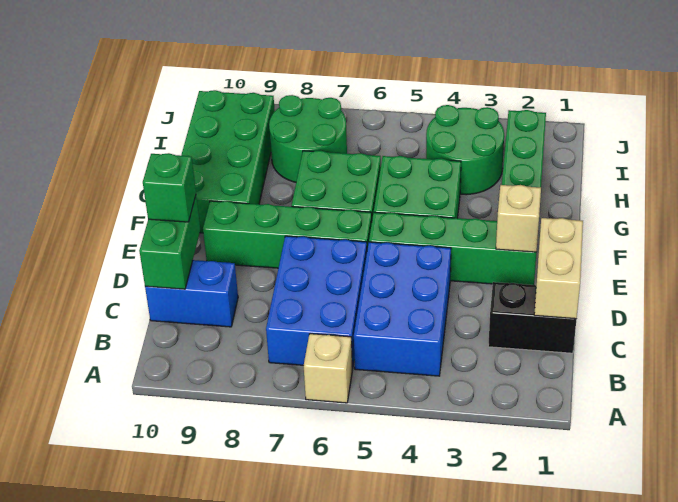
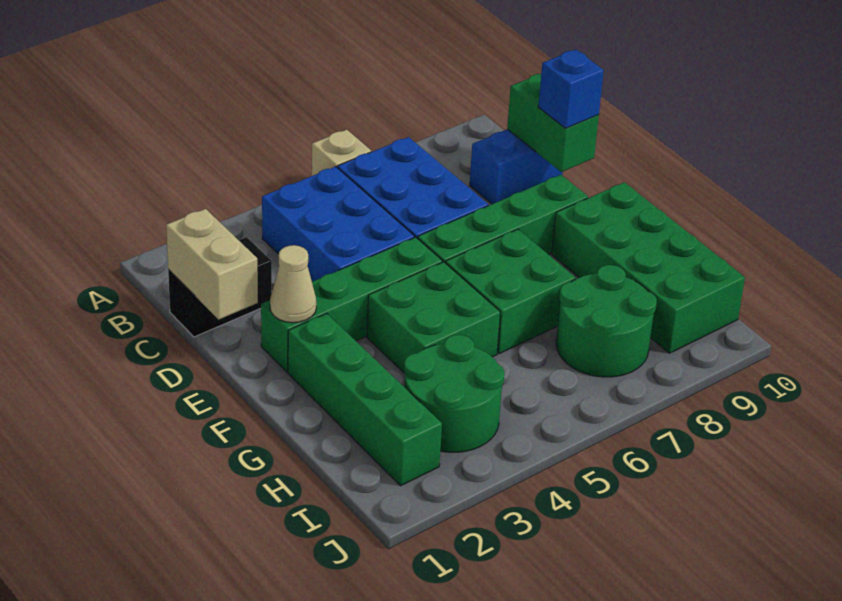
green 1x1 brick [143,153,196,222] -> blue 1x1 brick [538,50,604,129]
tan 1x1 brick [496,185,541,252] -> tan 1x1 cone [270,245,316,323]

